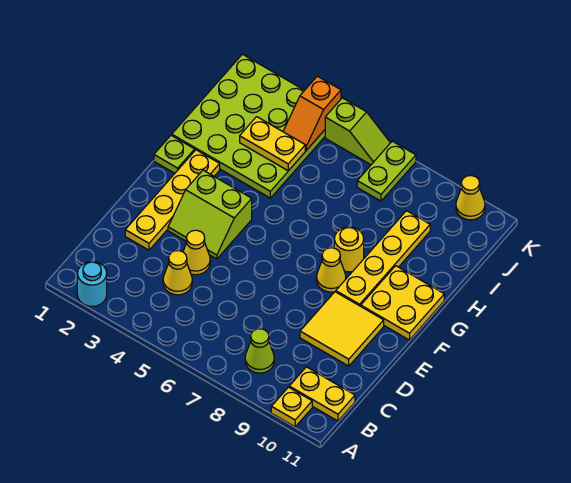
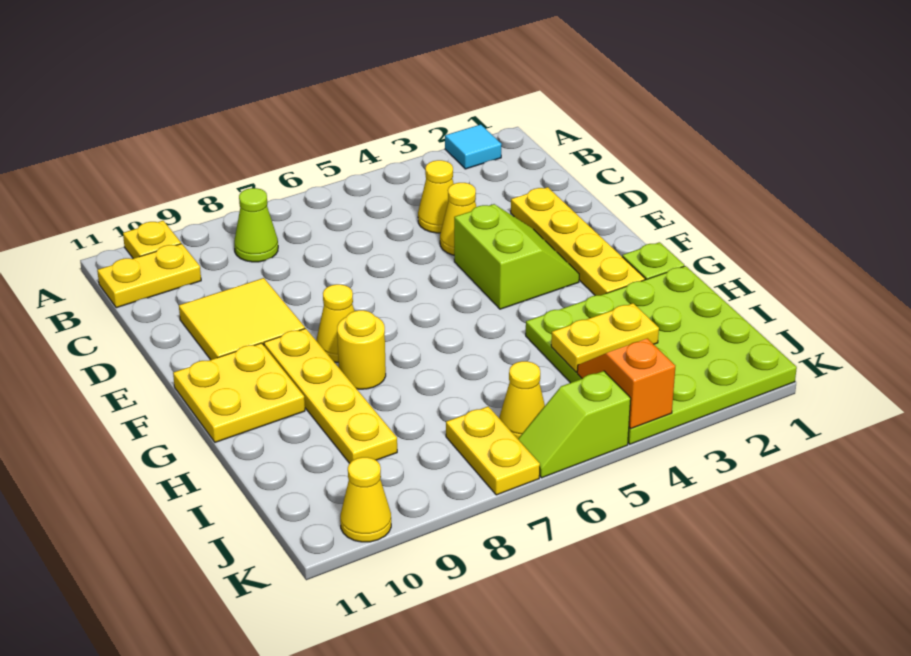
cyan 1x1 round brick [77,261,107,306] -> cyan 1x1 tile [445,124,502,169]
lime 2x2 slope [168,170,252,259] -> lime 2x2 slope turned to [454,204,579,309]
none -> yellow 1x1 cone [499,361,545,439]
lime 1x2 plate [357,141,416,201] -> yellow 1x2 plate [446,406,540,495]

